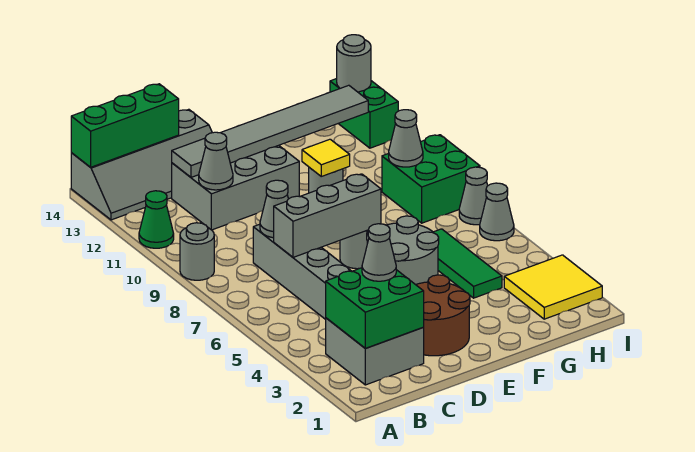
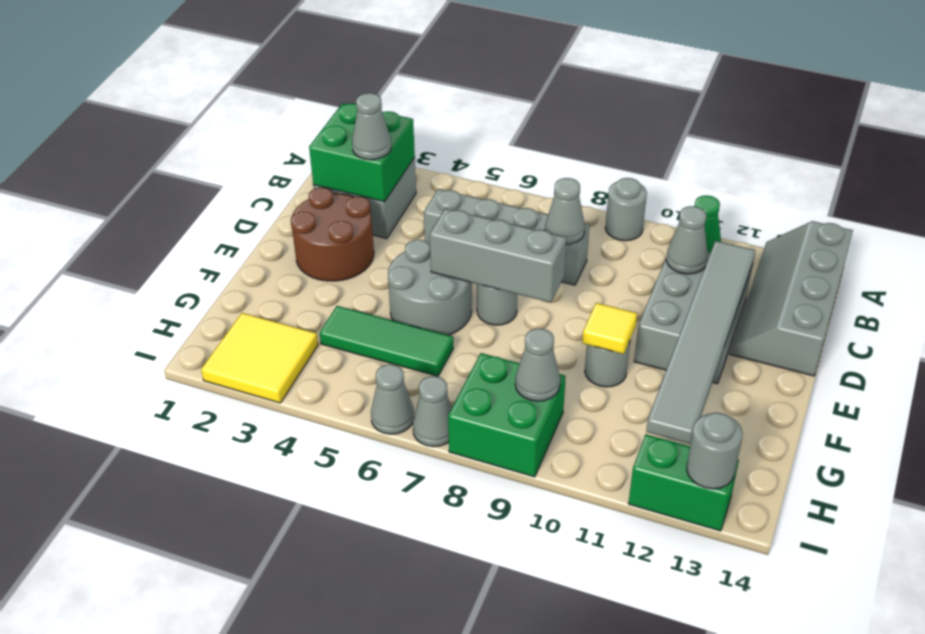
green 1x3 brick [71,84,179,167] -> none
grey 1x3 brick [274,174,381,257] -> grey 1x3 brick turned to [430,208,566,302]

